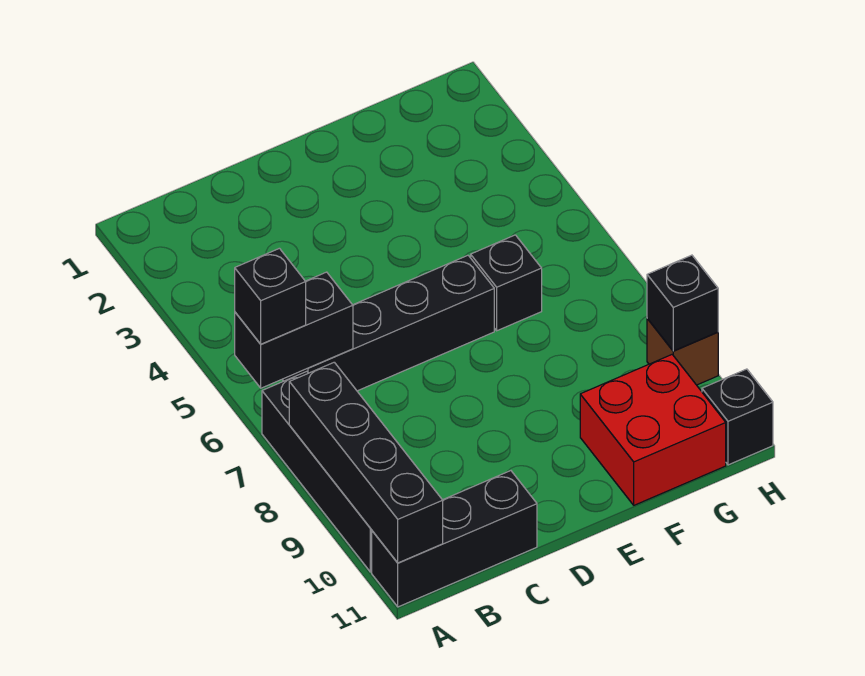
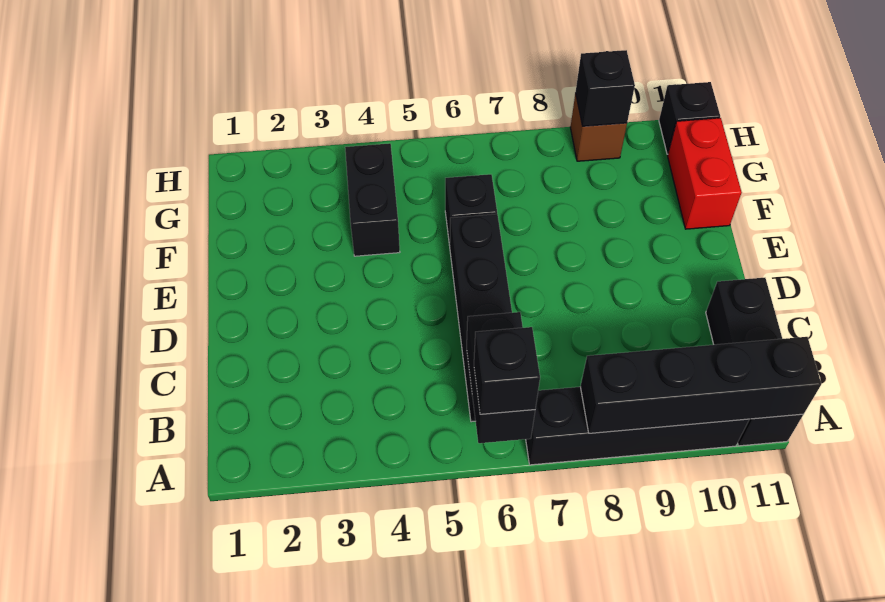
none -> black 1x2 brick [345,143,400,256]
red 2x2 brick [580,355,726,505] -> red 1x2 brick [668,118,742,229]

